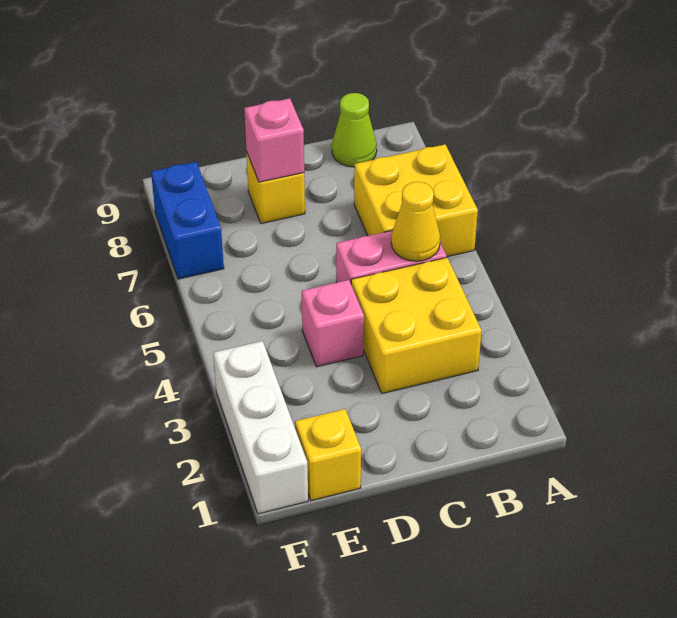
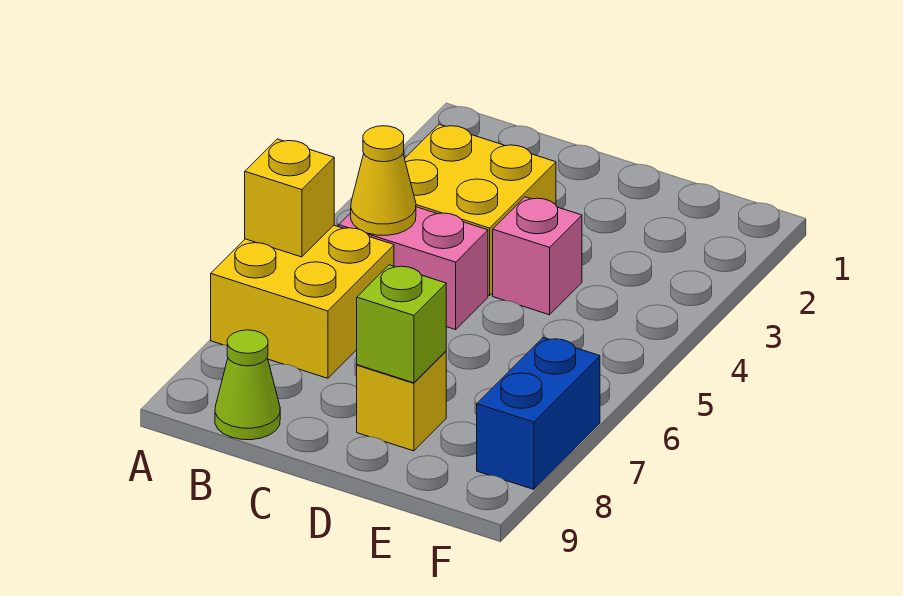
pink 1x1 brick [244,98,304,182] -> lime 1x1 brick [357,265,446,383]
yellow 1x1 brick [295,409,361,501] -> yellow 1x1 brick moved to [245,139,334,257]
white 1x3 brick [214,341,308,514] -> none

